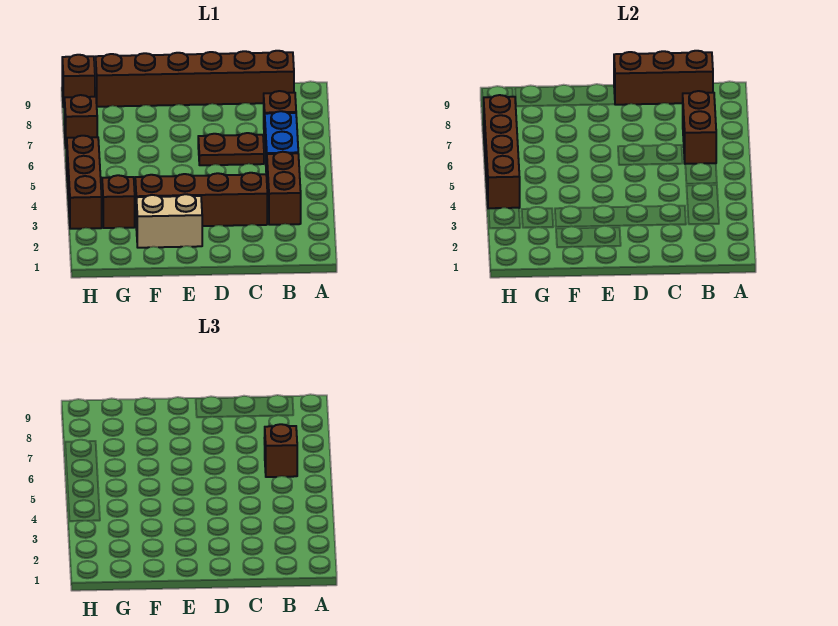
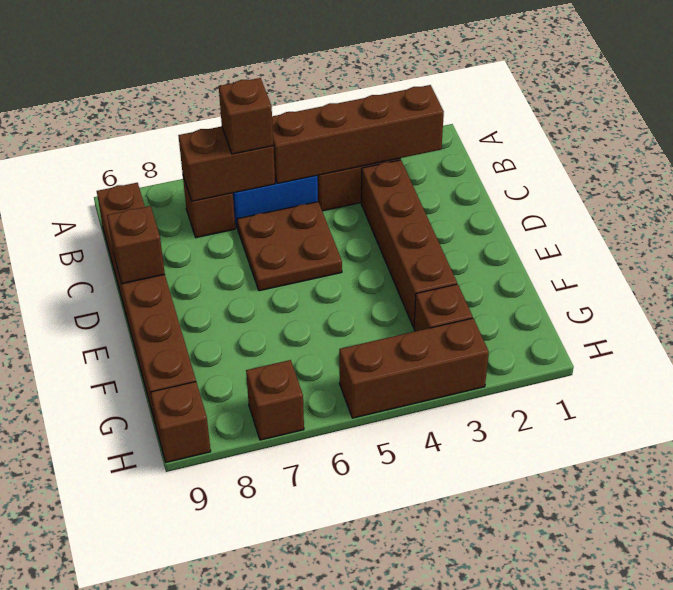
brown 1x3 brick [614,51,713,105] -> brown 1x1 brick [107,206,165,284]
brown 1x2 plate [198,133,264,165] -> brown 2x2 plate [237,202,342,291]
tan 1x2 brick [136,194,202,248] -> none
brown 1x4 brick [484,95,520,208] -> brown 1x4 brick moved to [272,85,444,184]

